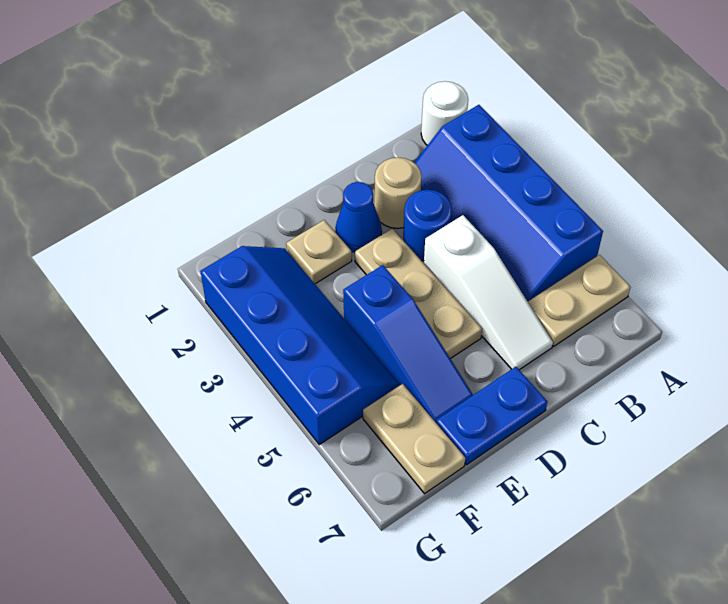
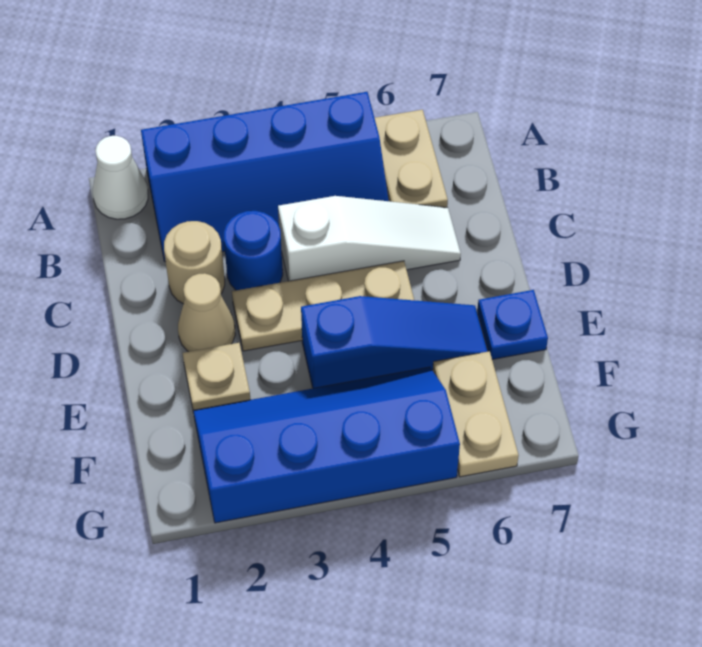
white 1x1 round brick [421,81,468,145] -> white 1x1 cone [93,136,148,219]
blue 1x1 cone [335,182,382,252] -> tan 1x1 cone [178,273,235,352]
blue 1x2 plate [436,367,547,465] -> blue 1x1 plate [477,290,548,359]
tan 1x2 plate [363,384,465,494] -> tan 1x2 plate turned to [433,351,519,477]

